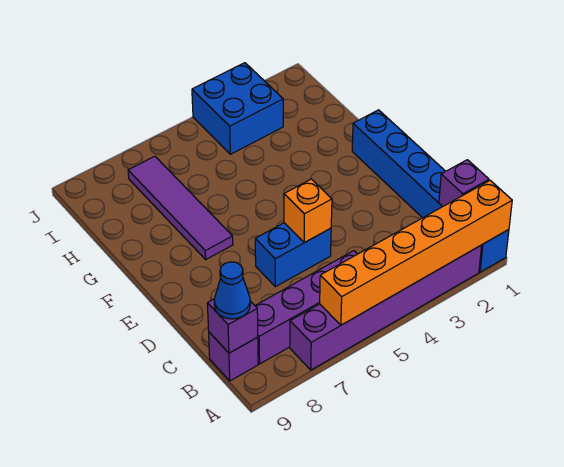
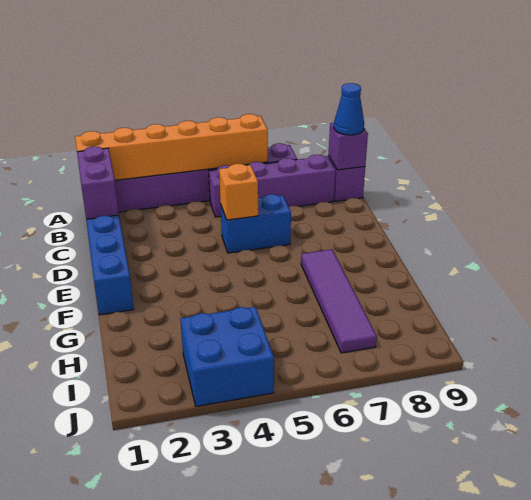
purple 1x1 brick [439,160,489,207] -> purple 1x2 brick [77,147,119,219]

